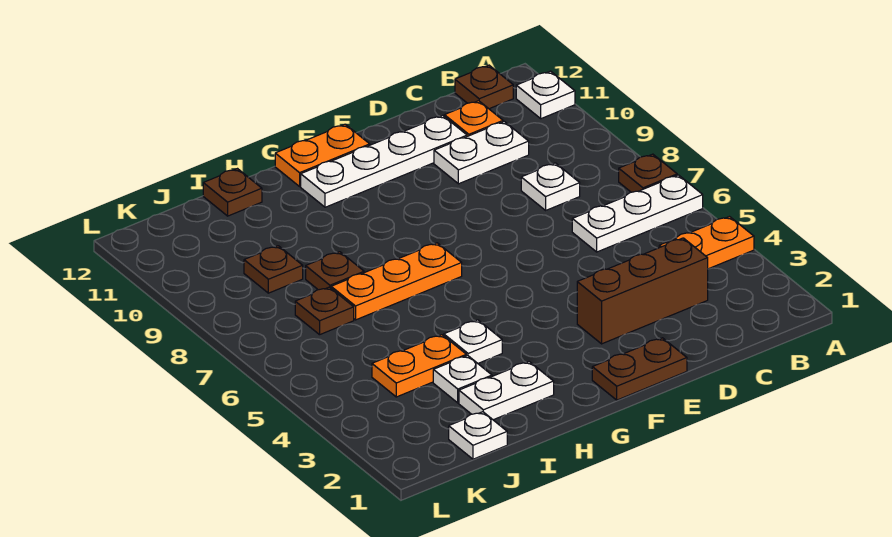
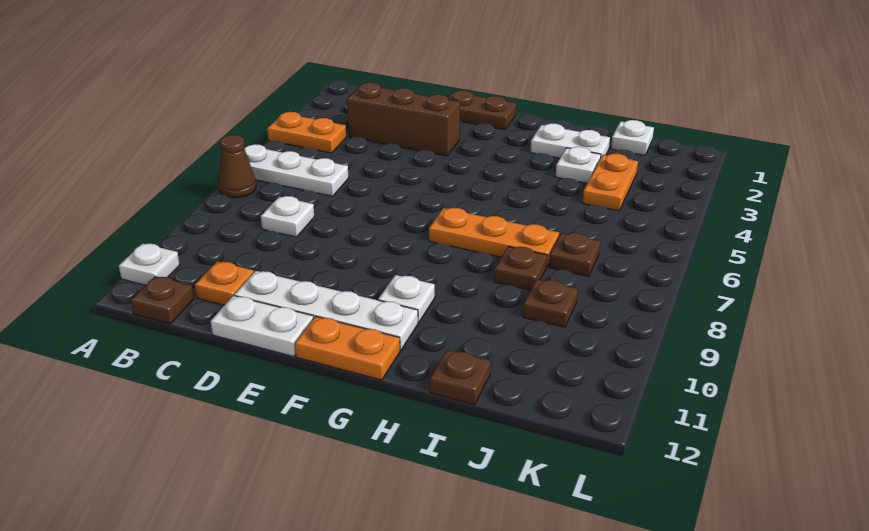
brown 1x1 plate [619,154,677,192] -> brown 1x1 cone [218,135,256,198]
white 1x2 plate [434,122,529,184] -> white 1x2 plate moved to [211,296,314,357]
white 1x1 plate [444,320,502,363] -> white 1x1 plate moved to [378,275,435,323]
orange 1x2 plate [372,335,466,397] -> orange 1x2 plate turned to [583,154,638,211]

